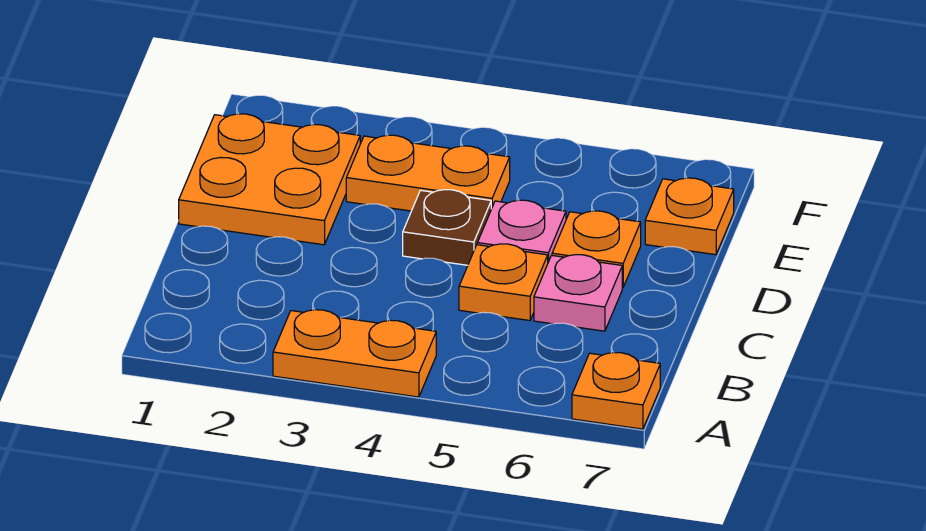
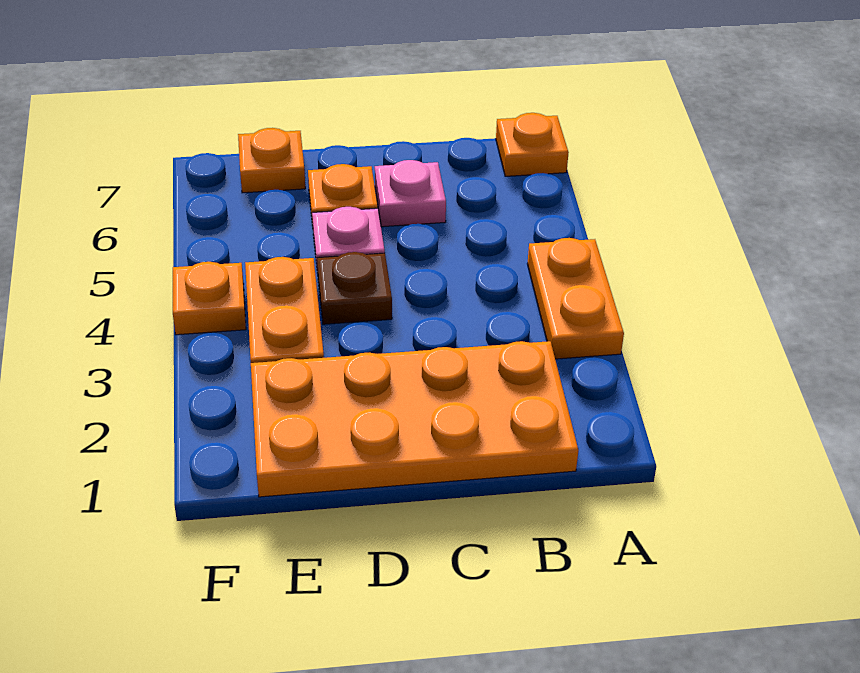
orange 1x1 plate [459,244,548,320] -> orange 1x1 plate moved to [173,262,246,335]
orange 2x2 plate [179,114,360,245] -> orange 2x4 plate [251,341,578,497]

